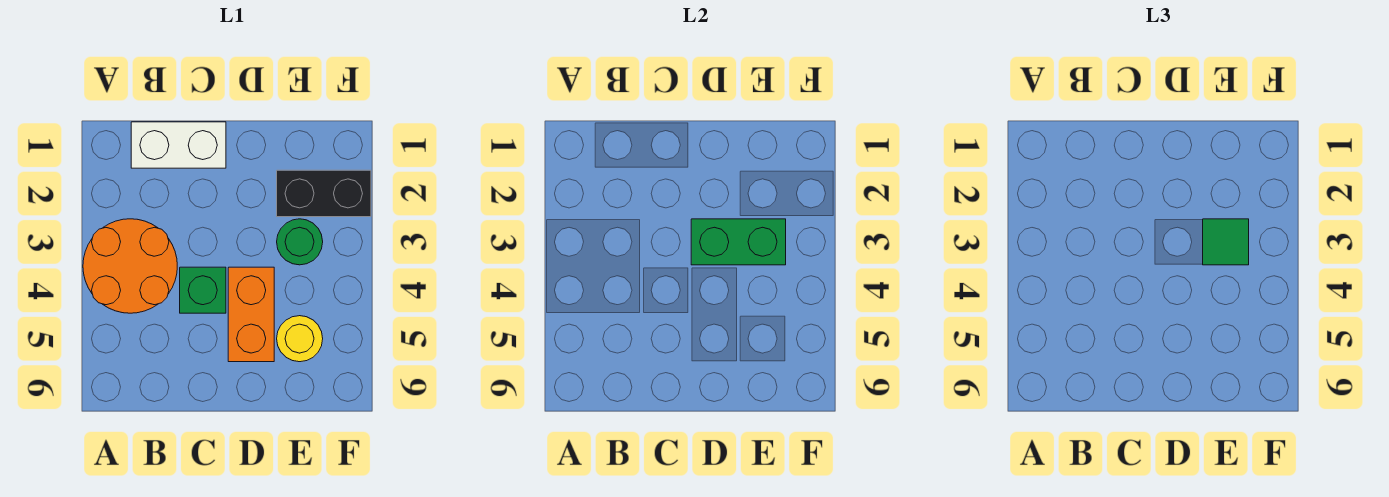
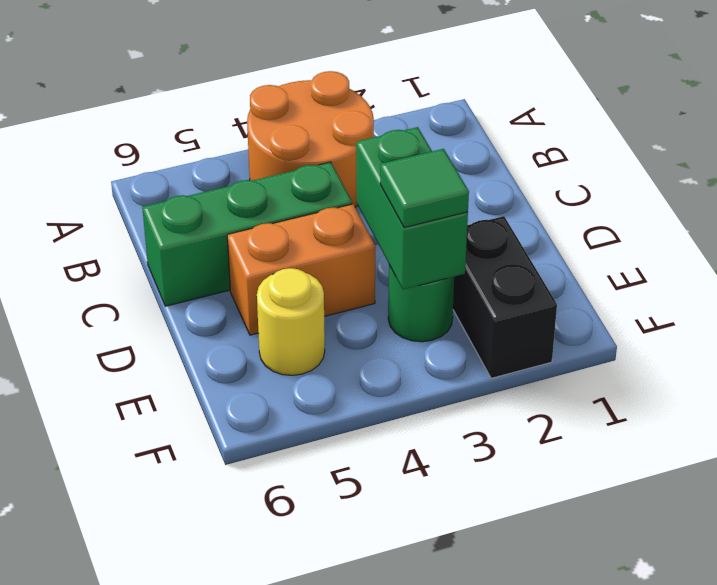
white 1x2 brick [131,122,226,168] -> none
green 1x1 brick [180,267,226,313] -> green 1x3 brick [142,162,352,306]

